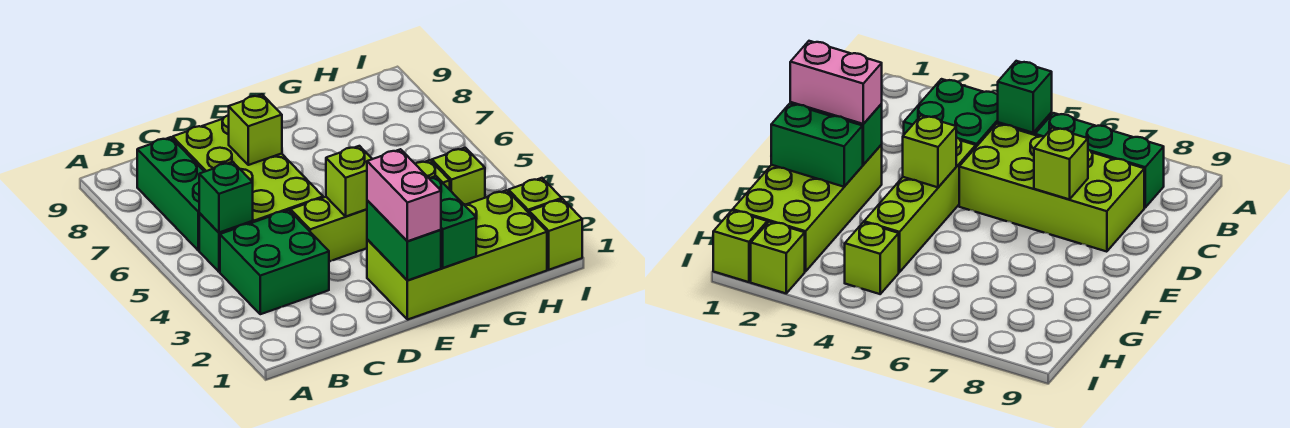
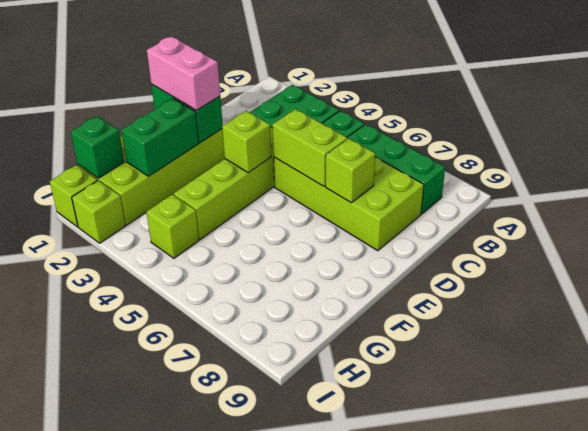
green 1x1 brick [199,162,253,233] -> green 1x1 brick moved to [71,116,124,178]
none -> lime 1x2 brick [273,109,347,186]
green 1x2 brick [429,176,476,268] -> green 1x2 brick turned to [121,99,199,176]

